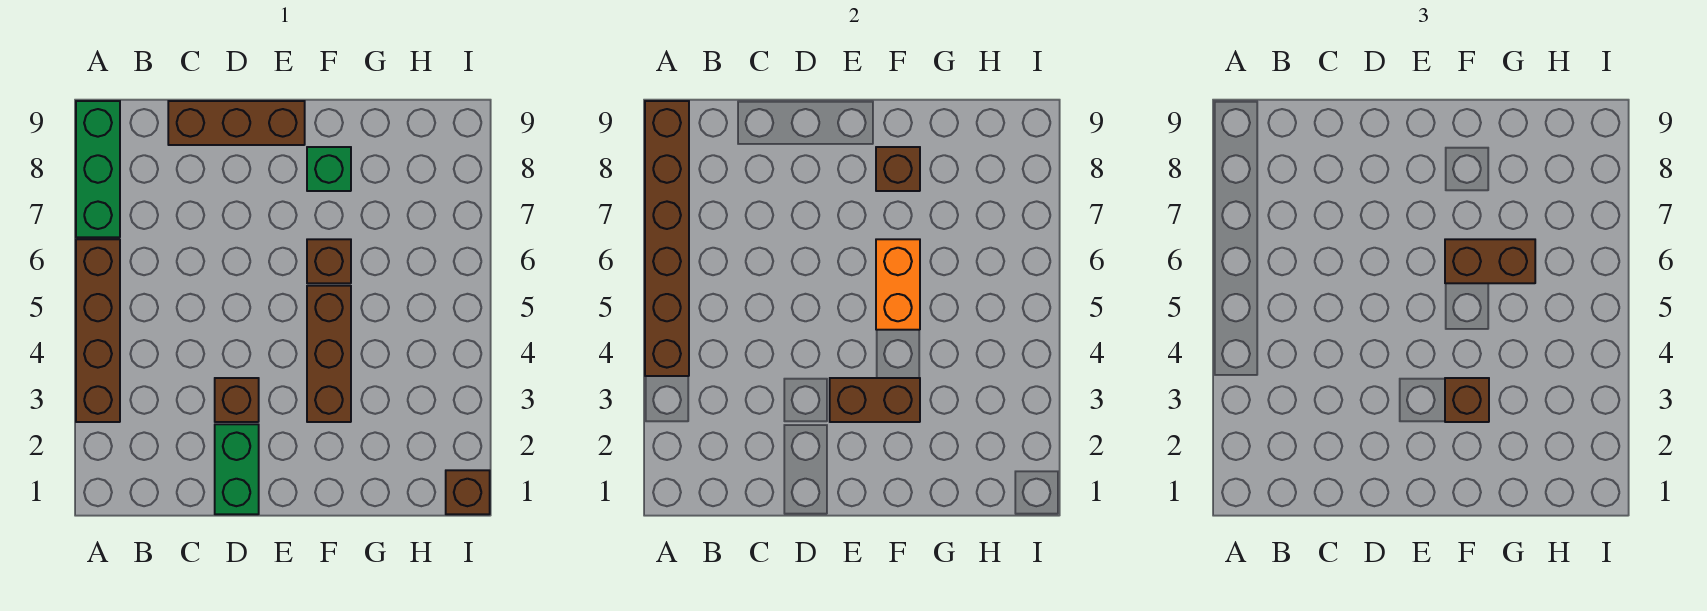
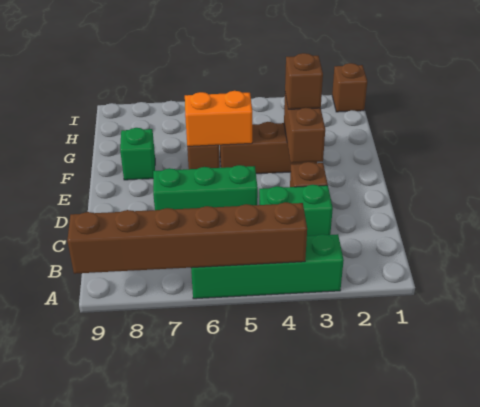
brown 1x4 brick [76,239,120,422] -> green 1x4 brick [191,234,344,299]
green 1x3 brick [76,101,120,237] -> green 1x3 brick moved to [153,165,258,210]
brown 1x3 brick [168,101,305,145] -> none
green 1x2 brick [215,424,259,514] -> green 1x2 brick moved to [259,185,333,236]
brown 1x2 brick [1445,239,1535,283] -> none
brown 1x1 brick [876,147,920,191] -> none

